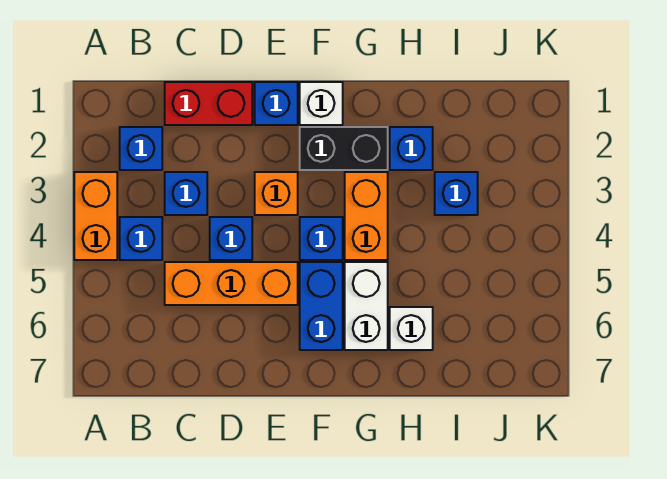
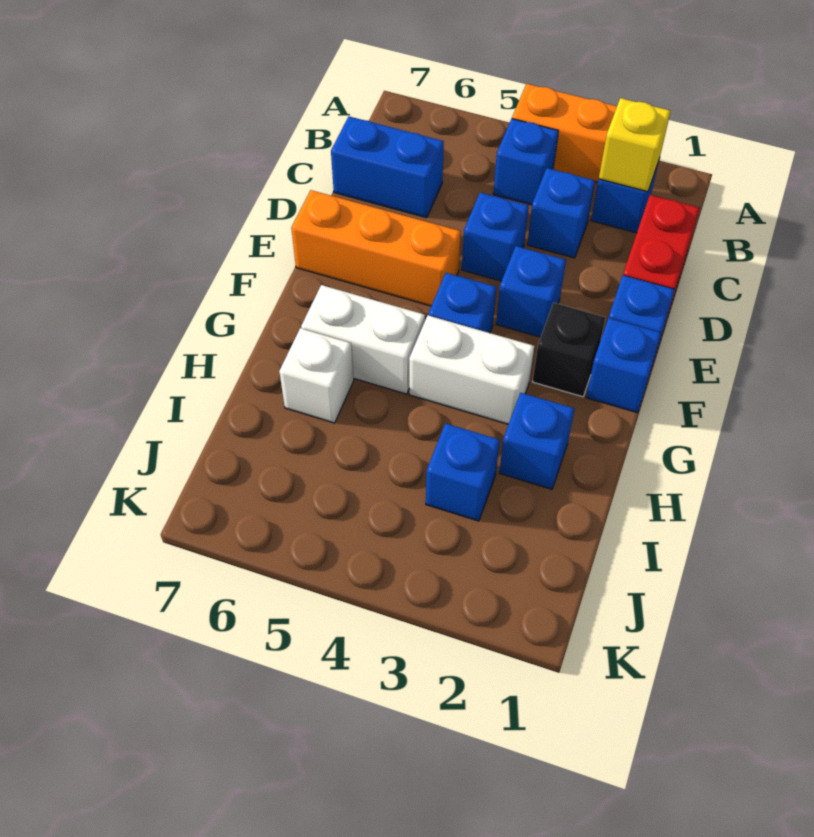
none -> yellow 1x1 brick [599,98,671,192]
orange 1x3 brick [165,262,298,305] -> orange 1x3 brick turned to [291,190,461,306]
orange 1x1 brick [255,172,298,215] -> blue 1x1 brick [496,246,566,337]
white 1x1 brick [300,82,343,125] -> blue 1x1 brick [586,318,661,413]
black 1x2 brick [300,127,388,170] -> black 1x1 brick [532,303,606,397]
blue 1x2 brick [300,262,343,350] -> blue 1x2 brick moved to [331,117,444,218]
orange 1x2 brick [345,172,388,260] -> white 1x2 brick [409,316,534,424]

